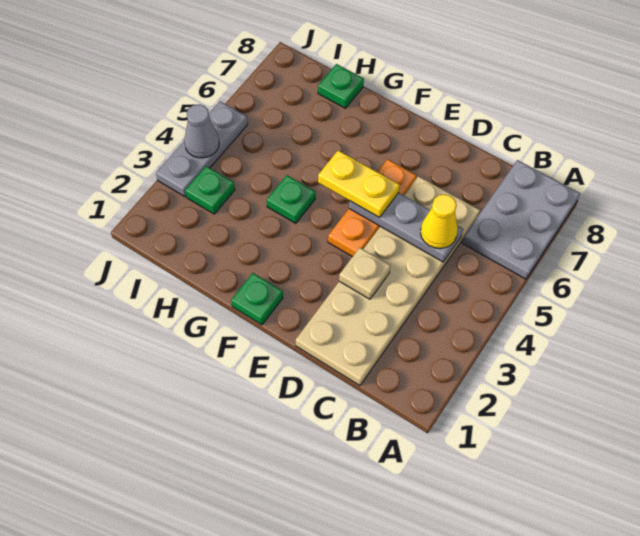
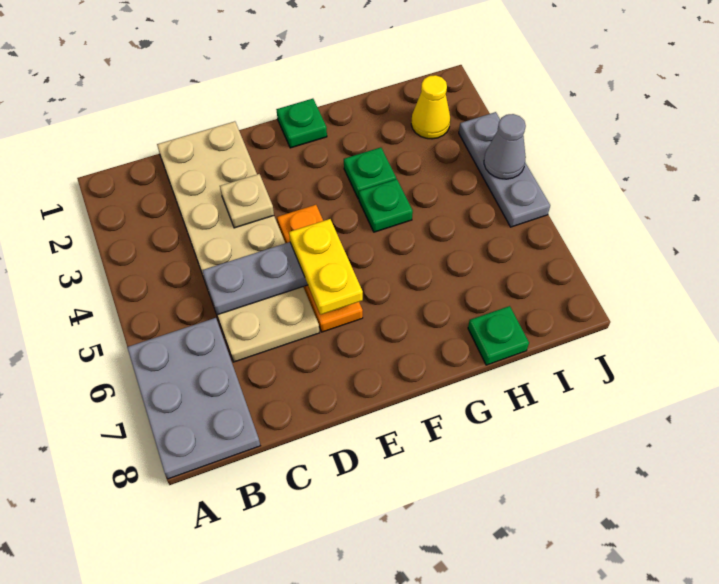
yellow 1x1 cone [421,194,458,249] -> yellow 1x1 cone moved to [411,75,450,139]
yellow 1x2 plate [318,150,400,217] -> yellow 1x2 plate turned to [289,219,363,315]
green 1x1 plate [185,166,235,214] -> green 1x1 plate moved to [344,147,396,199]

